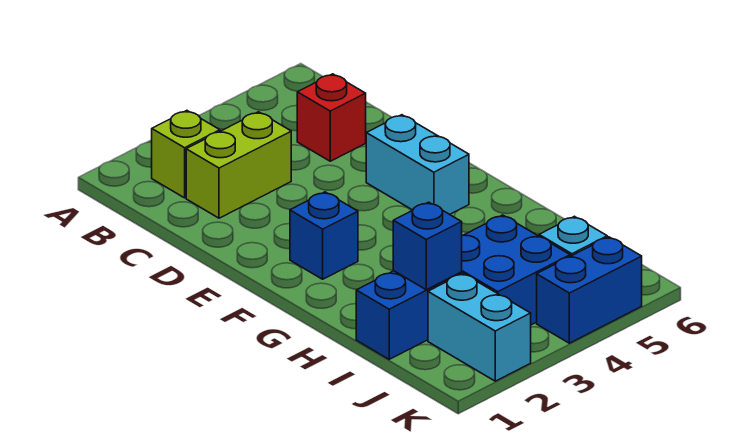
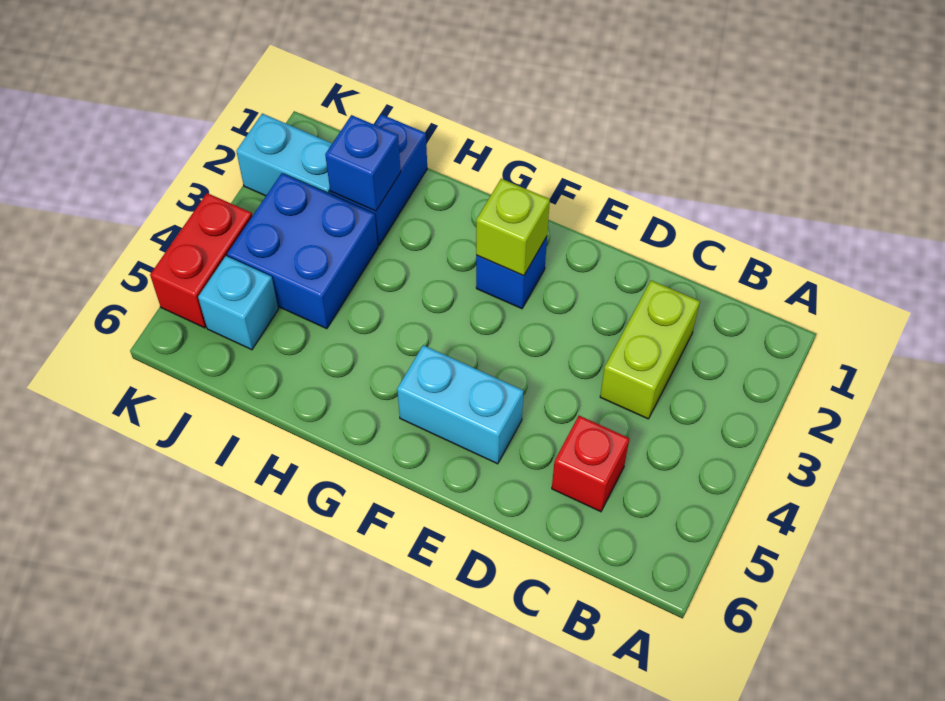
lime 1x1 brick [152,111,220,198] -> lime 1x1 brick moved to [476,179,550,276]
blue 1x2 brick [537,237,642,343] -> red 1x2 brick [150,193,252,328]

